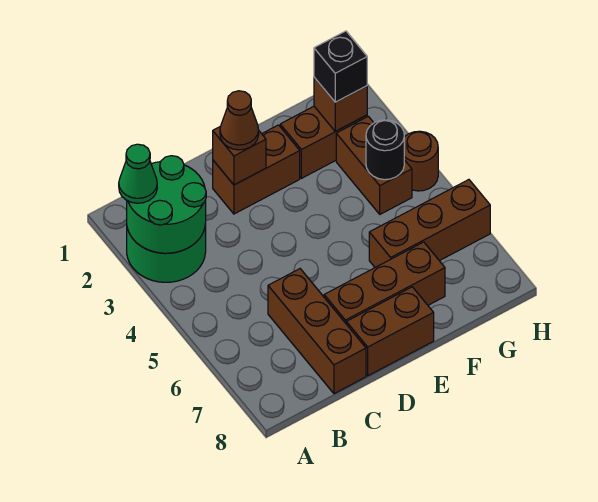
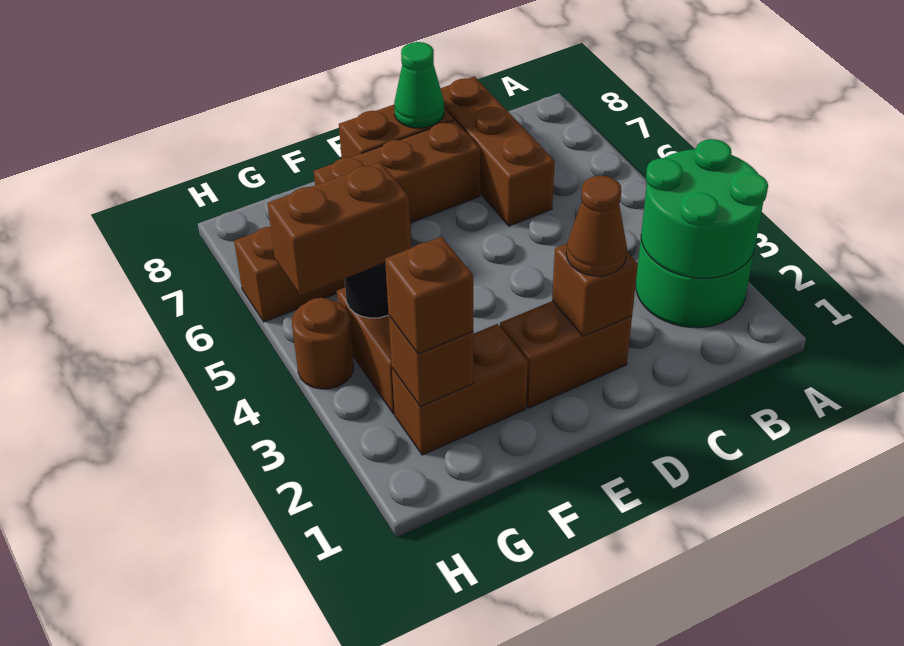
green 1x1 cone [119,144,157,203] -> green 1x1 cone moved to [394,42,444,128]
black 1x1 brick [314,31,367,102] -> brown 1x1 brick [385,237,473,354]
none -> brown 1x2 brick [267,162,411,295]

